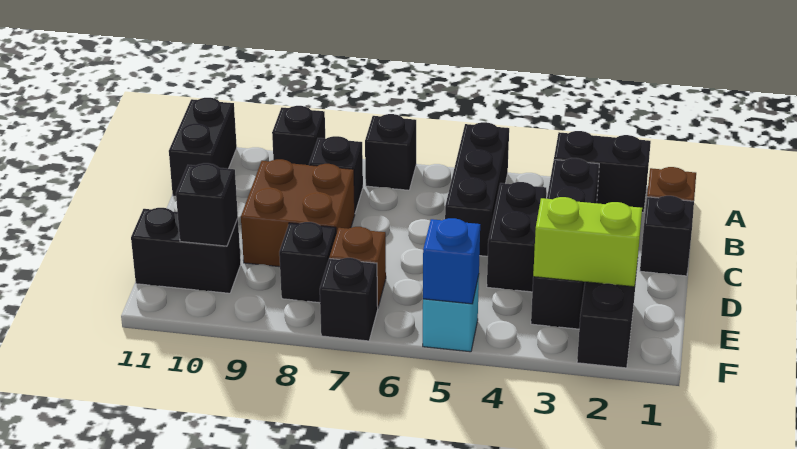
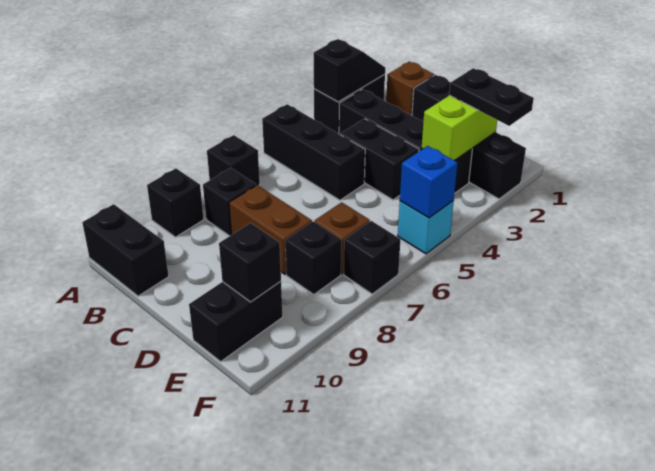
none -> black 1x2 slope [314,39,385,102]
brown 2x2 brick [241,159,355,267] -> brown 1x2 brick [229,185,312,274]
none -> black 1x2 plate [449,68,534,126]

